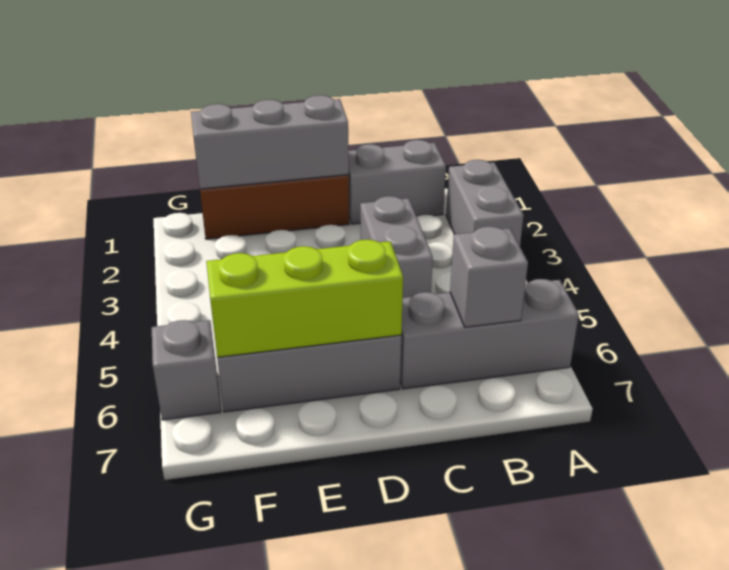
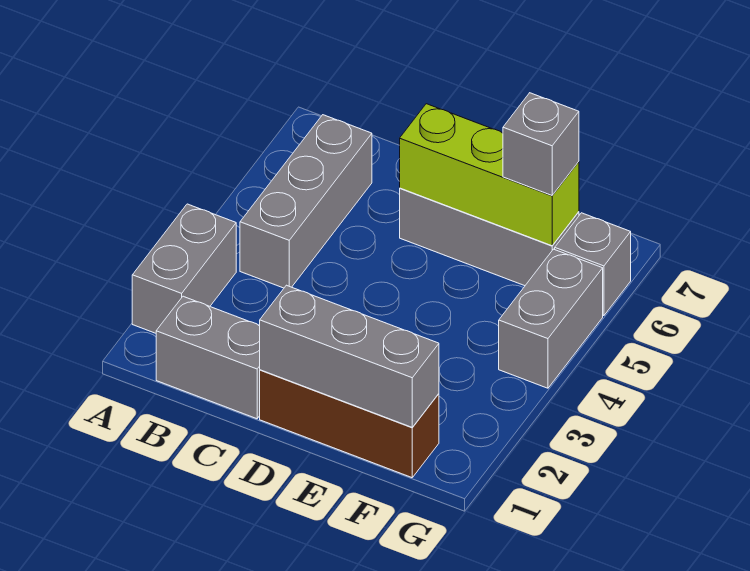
grey 1x3 brick [400,279,579,389] -> grey 1x3 brick turned to [240,115,372,288]
grey 1x1 brick [450,226,528,327] -> grey 1x1 brick moved to [503,93,579,195]
grey 1x2 brick [360,196,433,298] -> grey 1x2 brick moved to [499,249,603,388]

